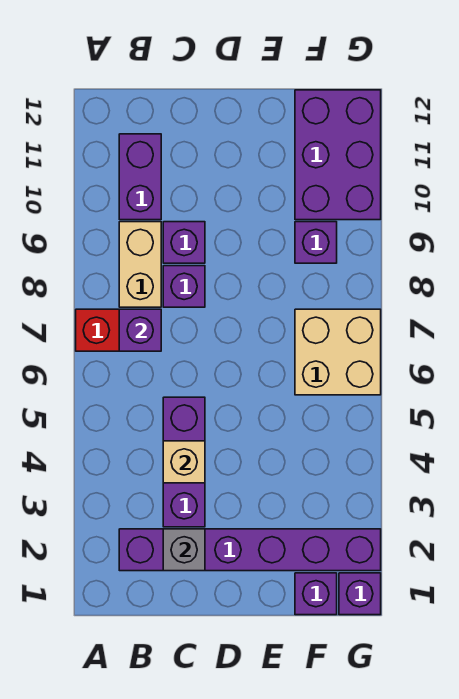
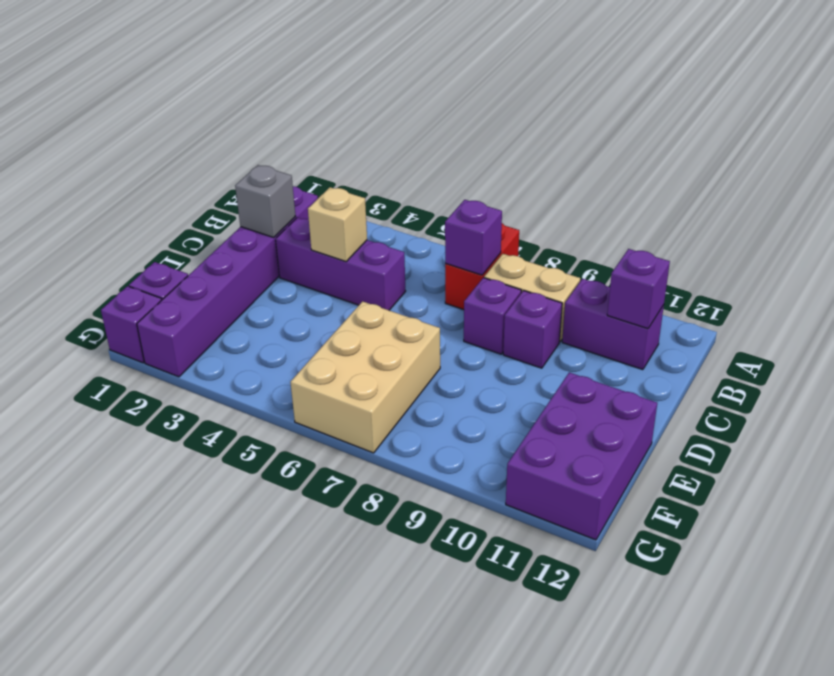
tan 2x2 brick [295,309,381,395] -> tan 2x3 brick [290,301,440,453]
purple 1x1 brick [295,222,337,263] -> purple 1x1 brick moved to [607,249,670,329]
purple 2x3 brick [295,90,381,220] -> purple 2x3 brick turned to [506,372,657,540]

